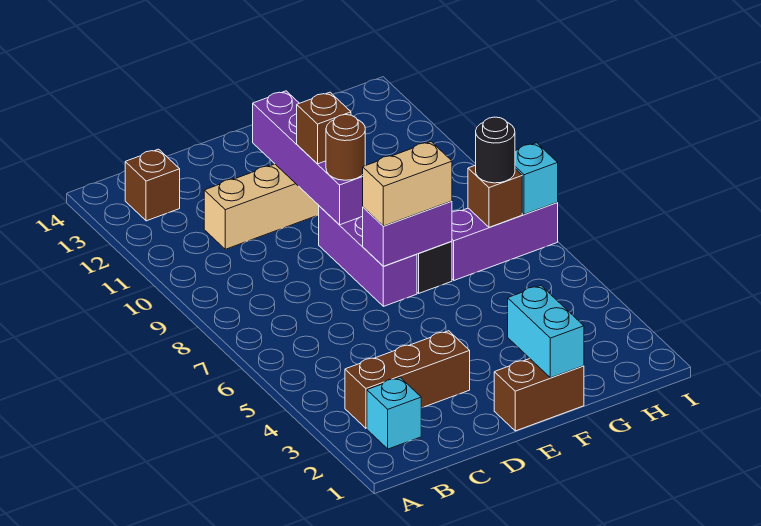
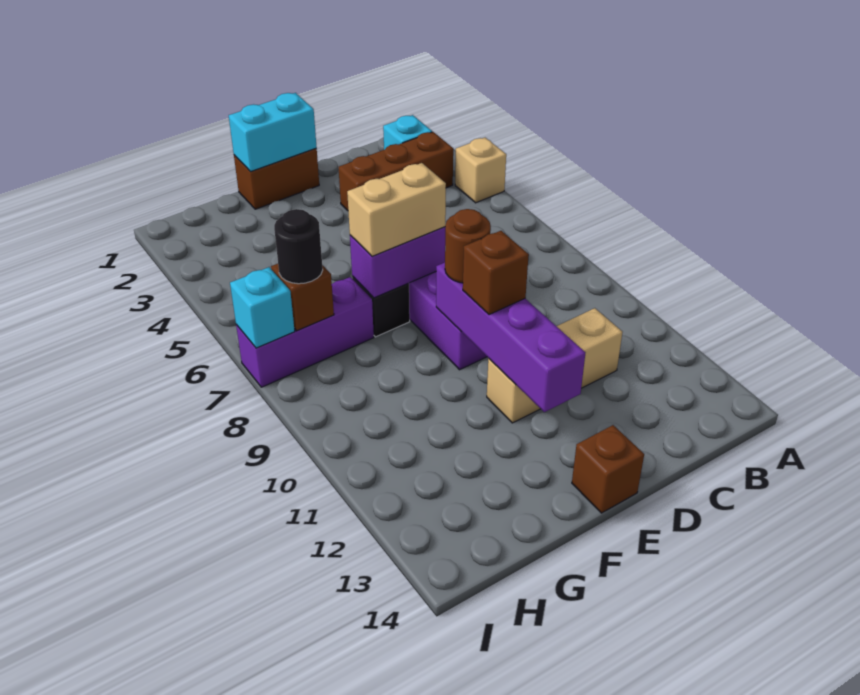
none -> tan 1x1 brick [455,138,506,203]
brown 1x1 brick [125,149,180,221] -> brown 1x1 brick moved to [572,425,644,513]
cyan 1x2 brick [508,286,584,378] -> cyan 1x2 brick turned to [229,93,317,172]

